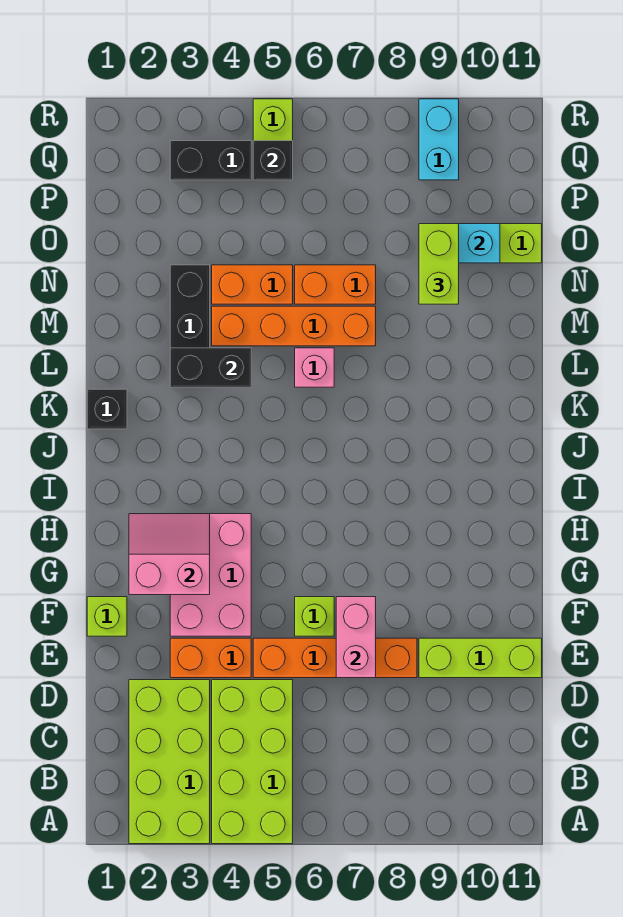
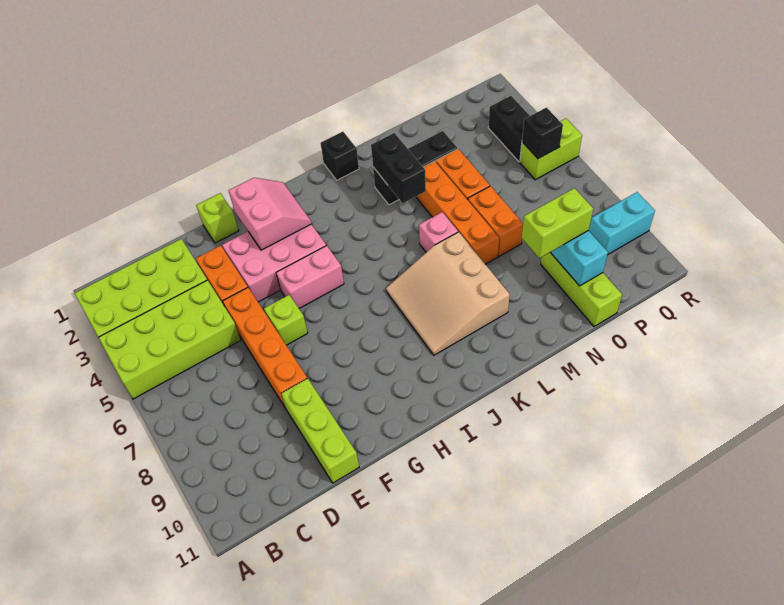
pink 1x2 brick [336,597,376,678] -> pink 1x2 brick moved to [276,245,344,308]
none -> tan 3x3 slope [386,232,510,355]

